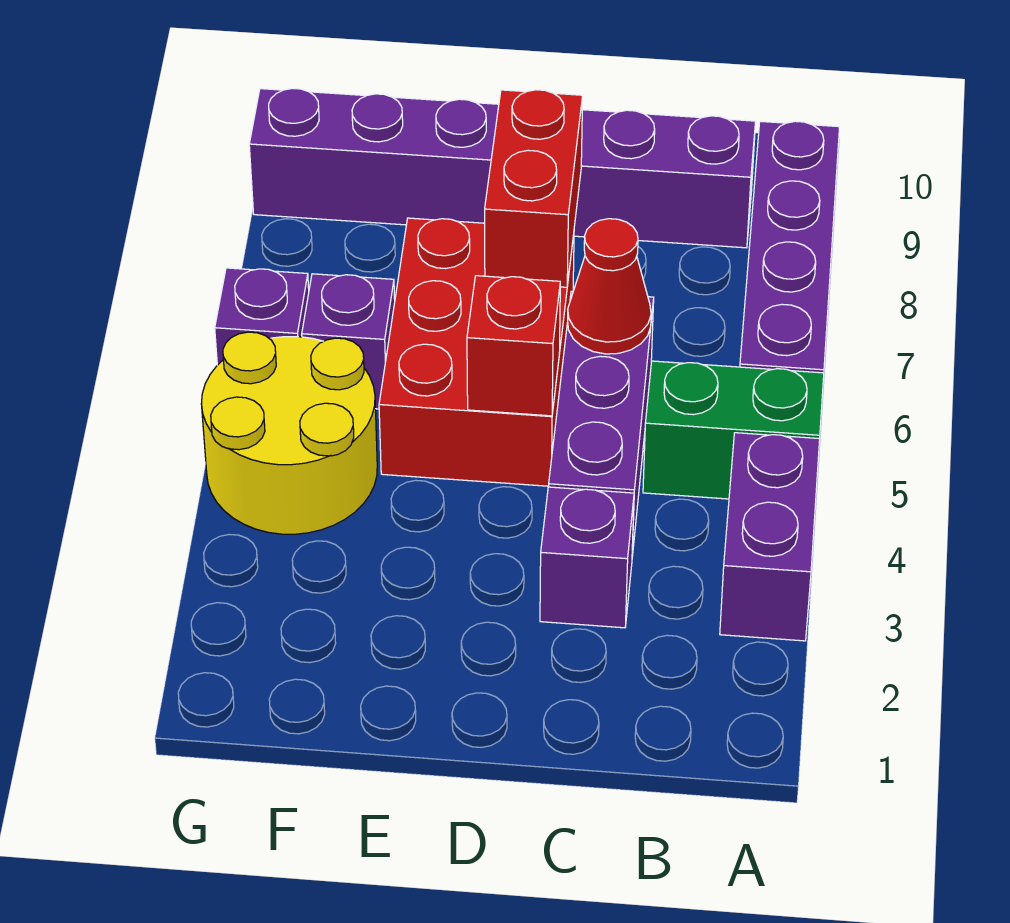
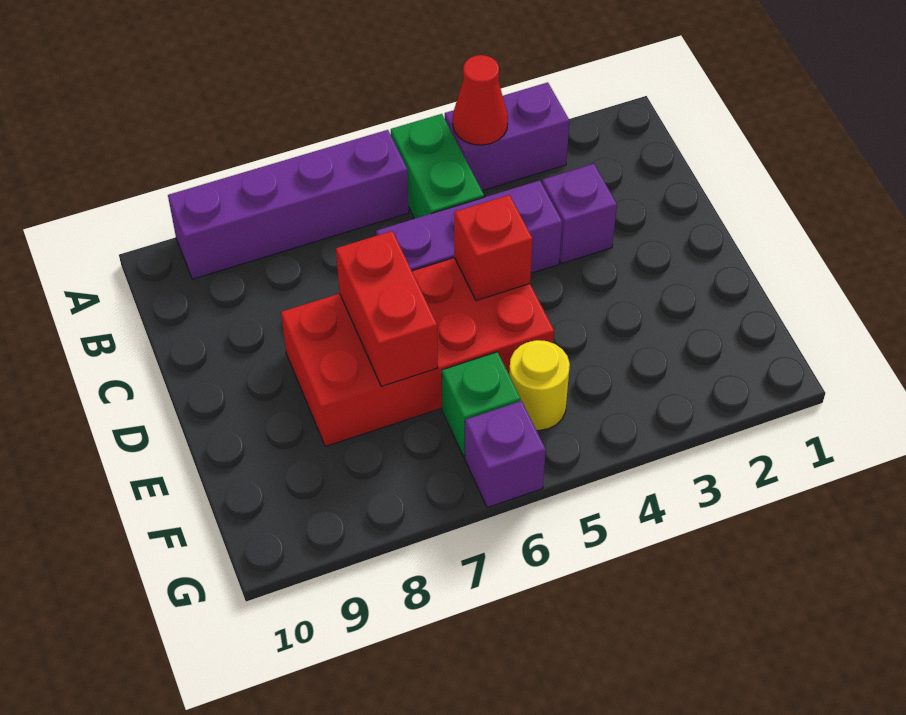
purple 1x6 brick [249,88,756,248] -> none
red 1x1 cone [568,219,651,354] -> red 1x1 cone moved to [453,55,508,145]
red 2x3 brick [379,218,574,486] -> red 2x4 brick [281,258,554,447]
red 1x2 brick [485,90,583,287] -> red 1x2 brick turned to [336,231,438,386]
yellow 2x2 round brick [201,332,377,534] -> yellow 1x1 round brick [509,340,570,430]
purple 1x1 brick [302,274,395,409] -> green 1x1 brick [442,352,521,457]

